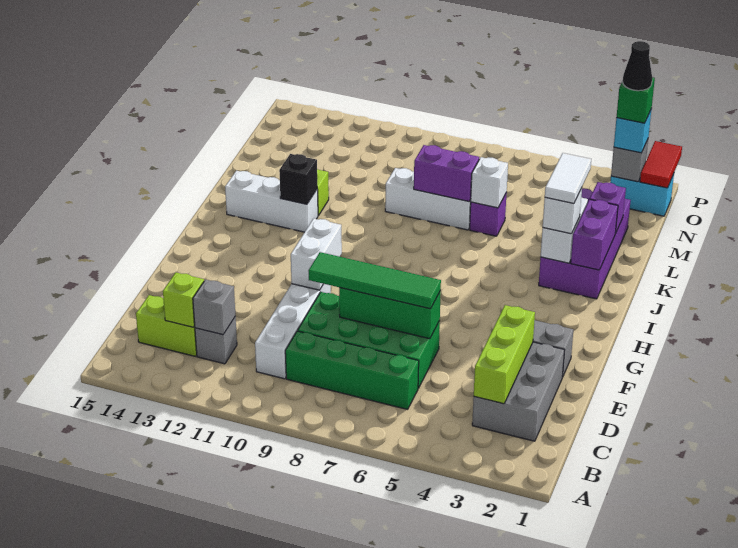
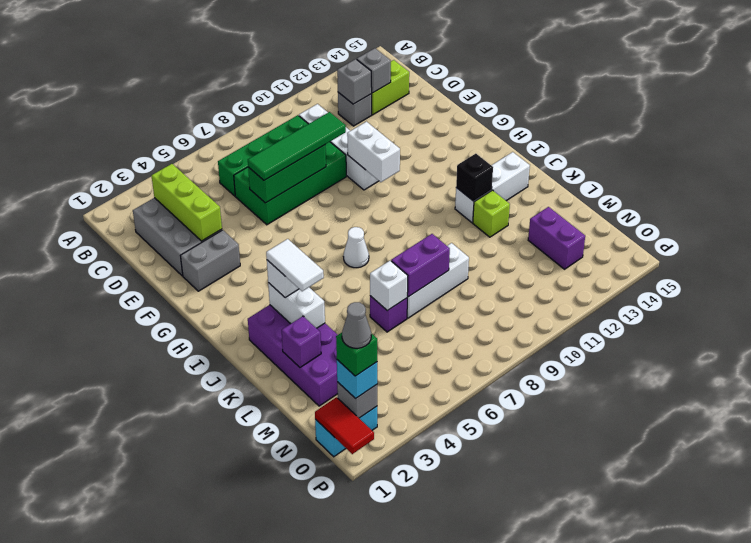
lime 1x1 brick [163,273,204,327] -> grey 1x1 brick [357,48,391,93]
none -> white 1x1 cone [343,227,369,268]
purple 1x2 brick [571,199,618,270] -> purple 1x2 brick moved to [528,207,585,269]
black 1x1 cone [623,41,652,91] -> grey 1x1 cone [342,302,371,348]

